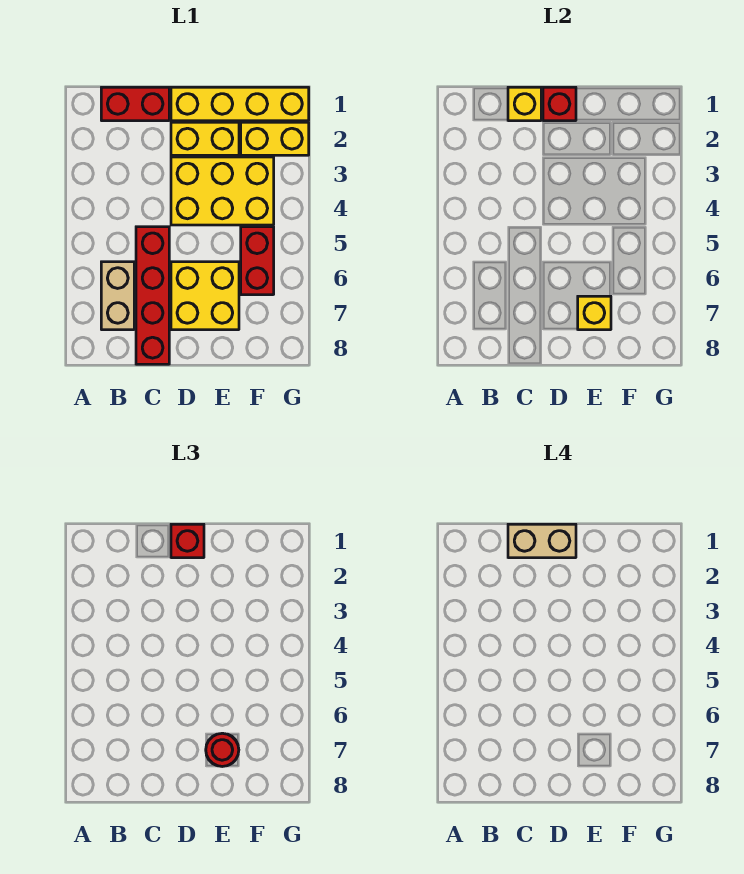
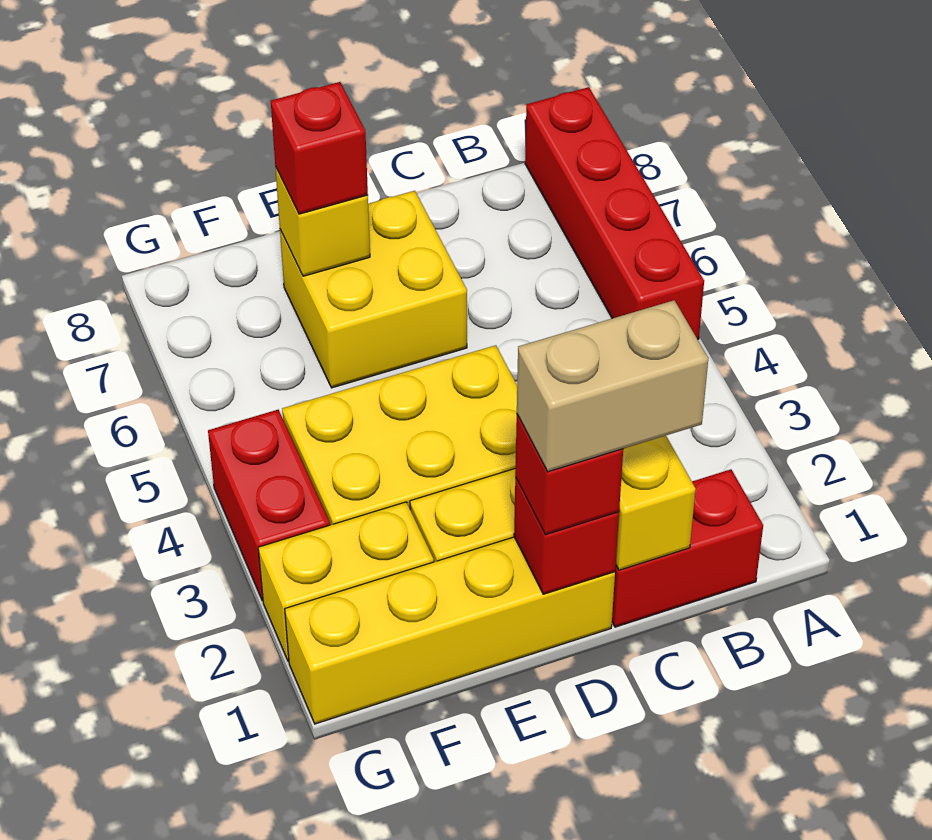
tan 1x2 brick [101,262,134,330] -> none
red 1x4 brick [136,227,169,364] -> red 1x4 brick moved to [525,87,704,339]
red 1x1 round brick [206,733,239,767] -> red 1x1 brick [271,82,368,214]
red 1x2 brick [241,227,274,295] -> red 1x2 brick moved to [208,410,330,601]

